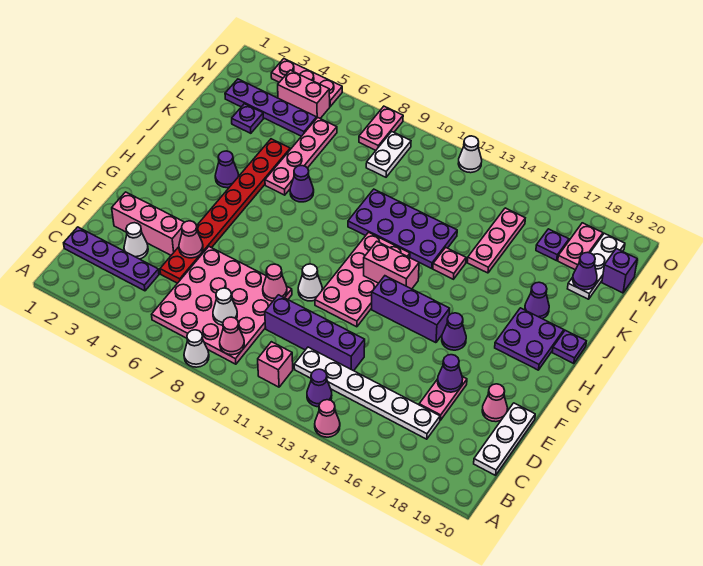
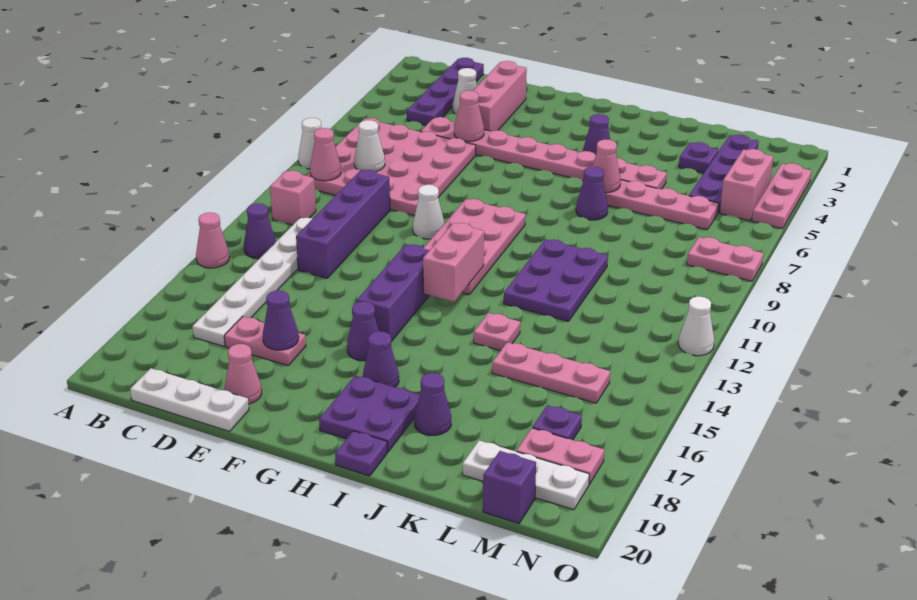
red 1x8 plate [160,139,290,283] -> pink 1x8 plate [421,117,667,189]
pink 1x1 cone [263,264,287,301] -> pink 1x1 cone moved to [593,139,621,193]
pink 2x4 plate [315,232,410,327] -> pink 2x4 plate turned to [423,199,526,295]
purple 2x4 plate [348,189,457,269] -> purple 2x3 plate [504,239,608,321]
purple 1x1 cone [573,252,597,290] -> purple 1x1 cone moved to [363,331,399,387]
white 1x2 plate [366,131,411,177] -> none

